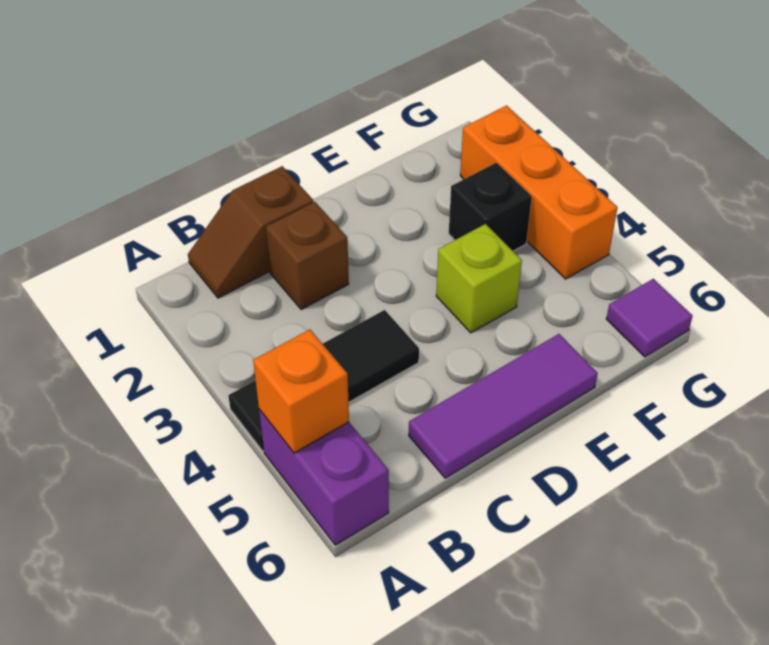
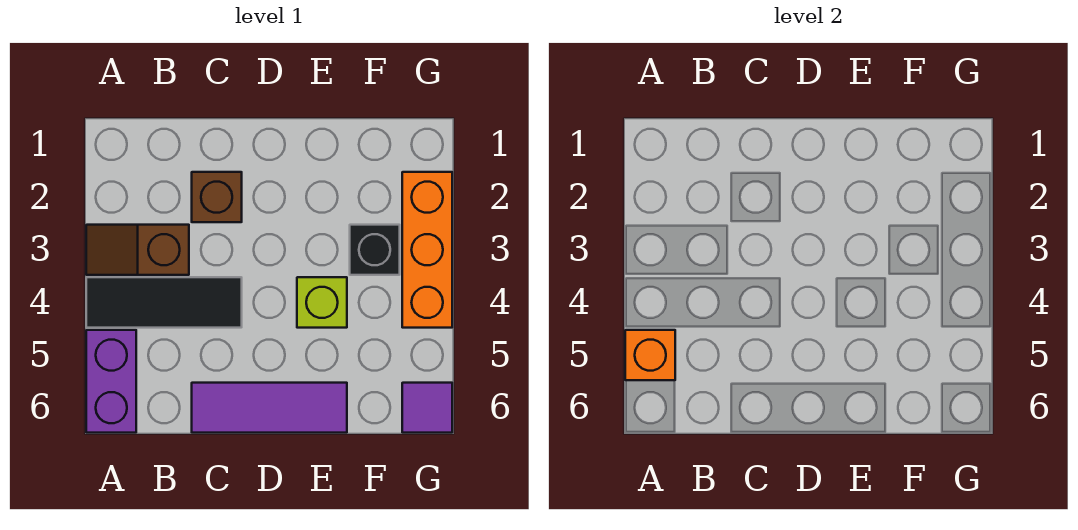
brown 1x2 slope [188,166,313,298] -> brown 1x2 slope moved to [86,225,189,275]

